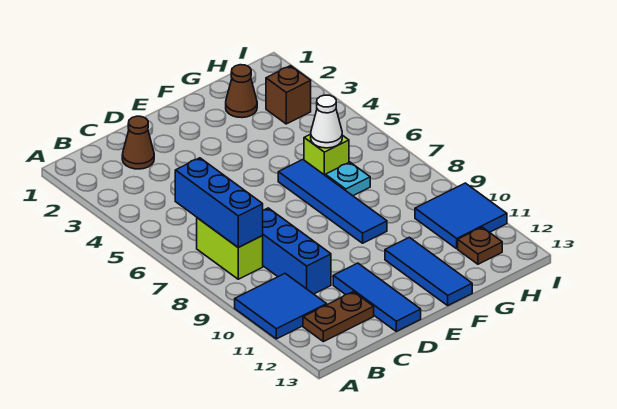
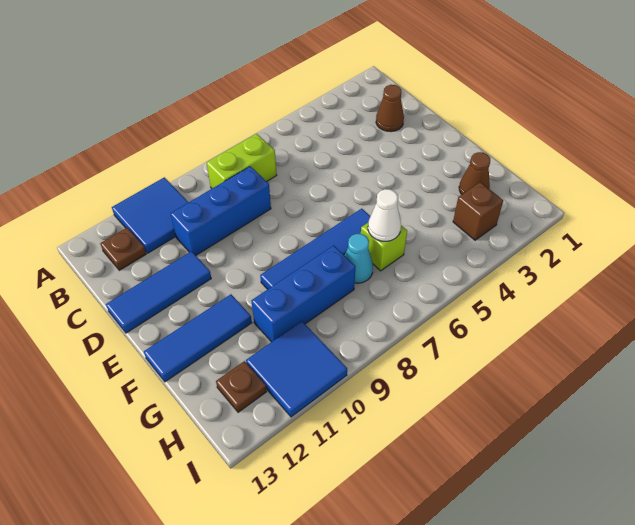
blue 1x3 brick [175,158,263,247] -> blue 1x3 brick moved to [251,246,356,342]
brown 1x2 plate [303,292,374,342] -> brown 1x1 plate [100,228,146,270]
cyan 1x1 plate [325,162,370,196] -> cyan 1x1 cone [345,234,373,283]

